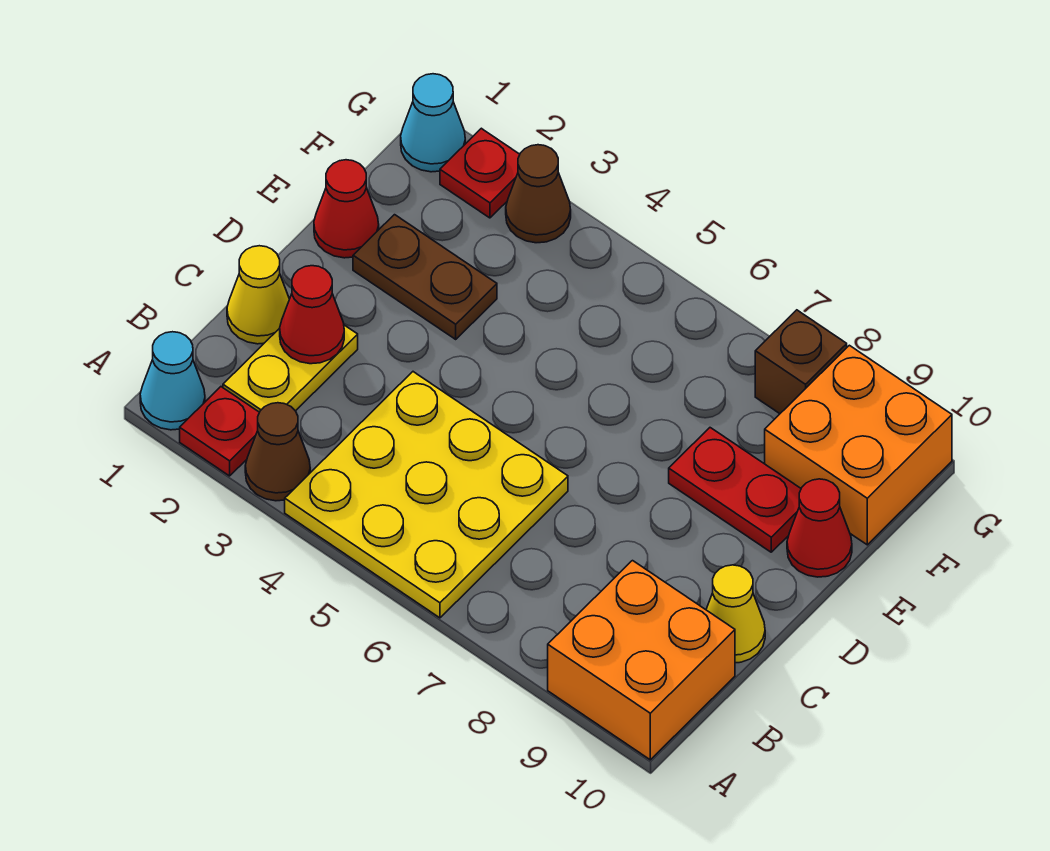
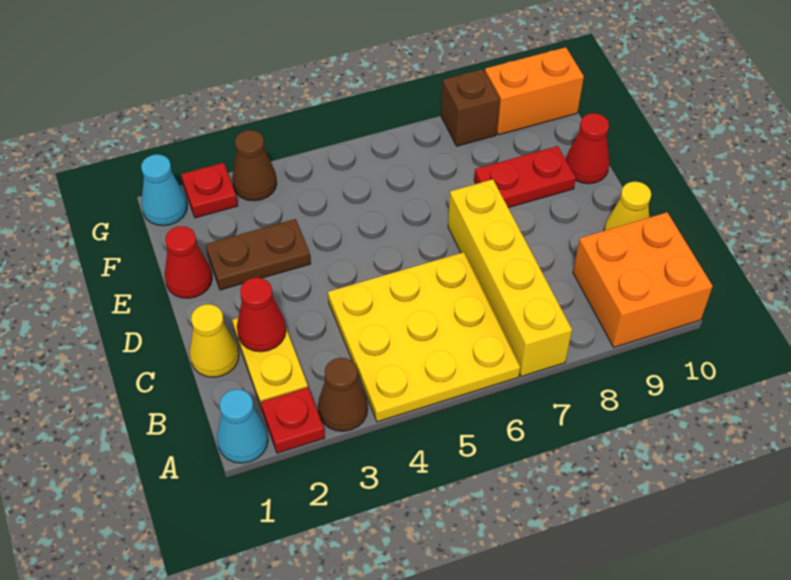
none -> yellow 1x4 brick [448,179,572,376]
orange 2x2 brick [765,345,952,545] -> orange 1x2 brick [485,47,584,135]

